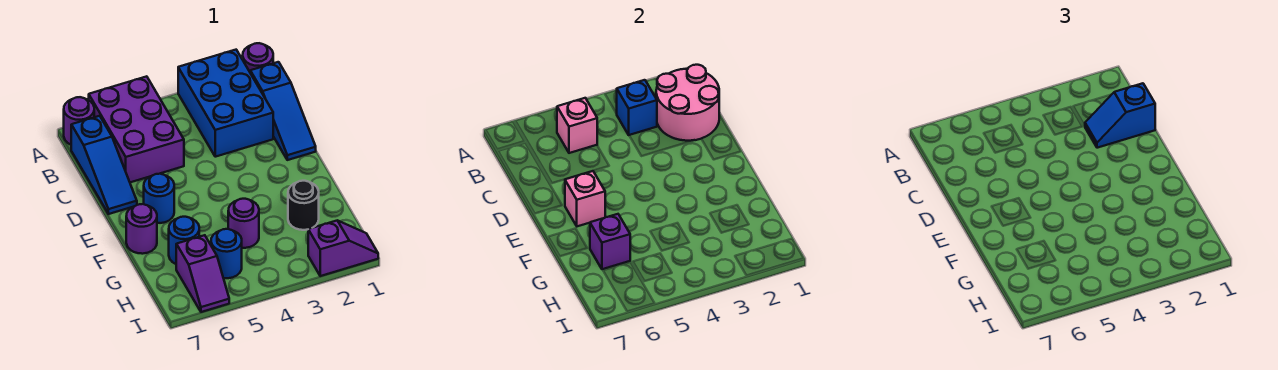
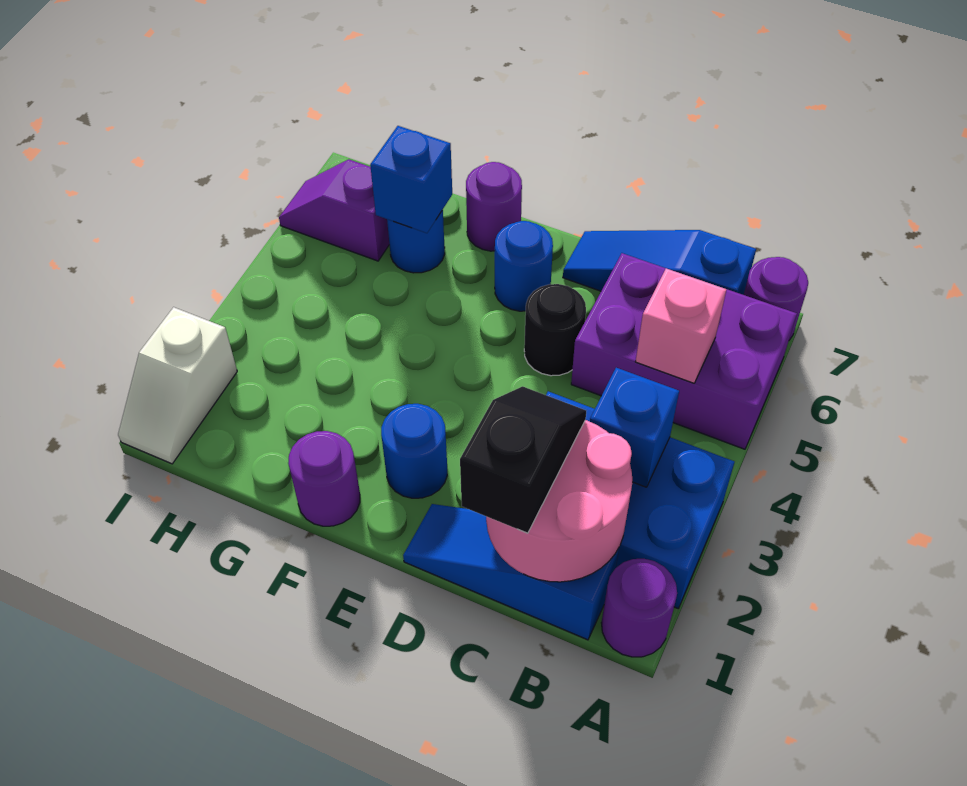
blue 1x2 slope [1085,83,1155,148] -> black 1x2 slope [460,386,586,533]
pink 1x1 brick [565,171,605,226] -> none
black 1x1 round brick [288,181,319,230] -> black 1x1 round brick moved to [524,284,586,376]
purple 1x1 round brick [228,199,259,248] -> purple 1x1 round brick moved to [288,431,360,526]
purple 1x1 brick [590,214,630,269] -> blue 1x1 brick [370,126,452,233]
blue 1x1 round brick [211,229,242,278] -> blue 1x1 round brick moved to [381,404,447,498]
purple 1x2 slope [308,220,378,276] -> white 1x2 slope [118,307,237,464]

